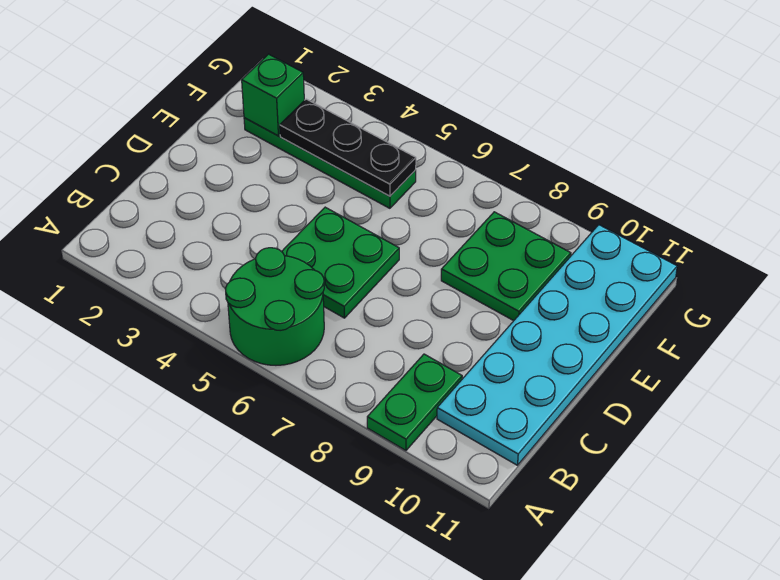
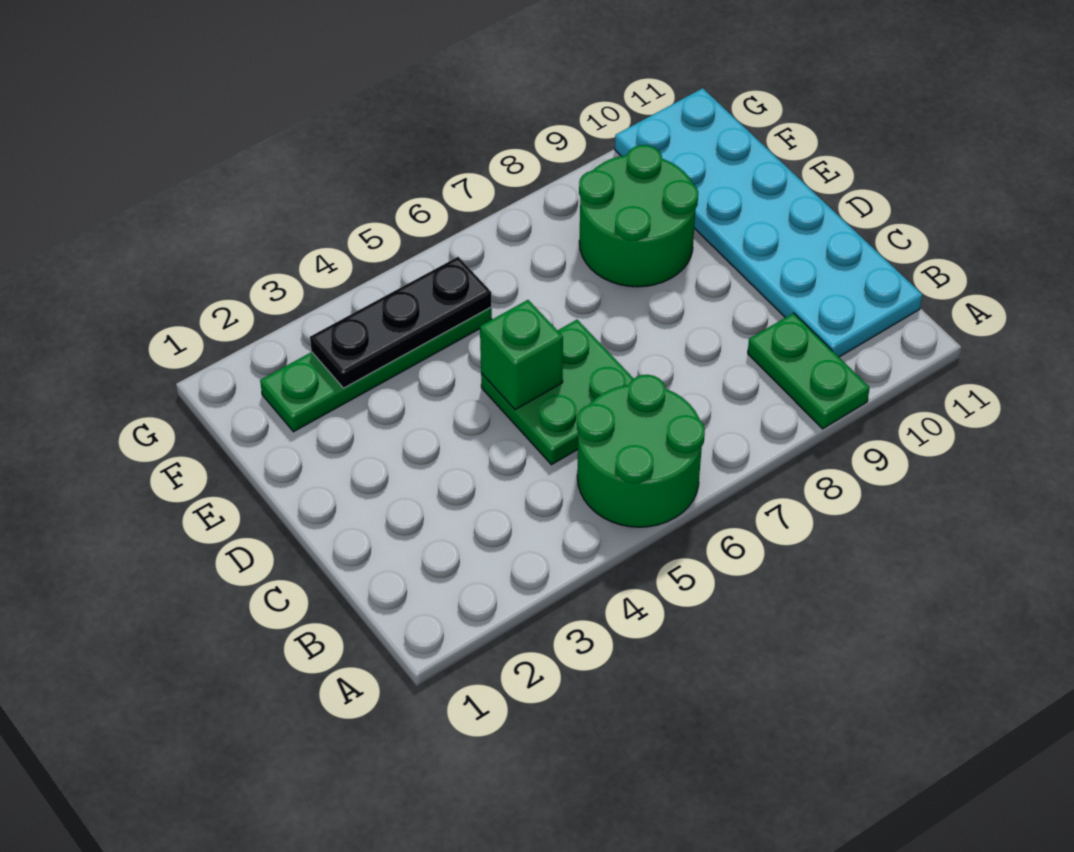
green 2x2 plate [441,212,571,321] -> green 2x2 round brick [579,145,698,287]
green 1x1 brick [242,54,304,136] -> green 1x1 brick moved to [480,300,563,410]

